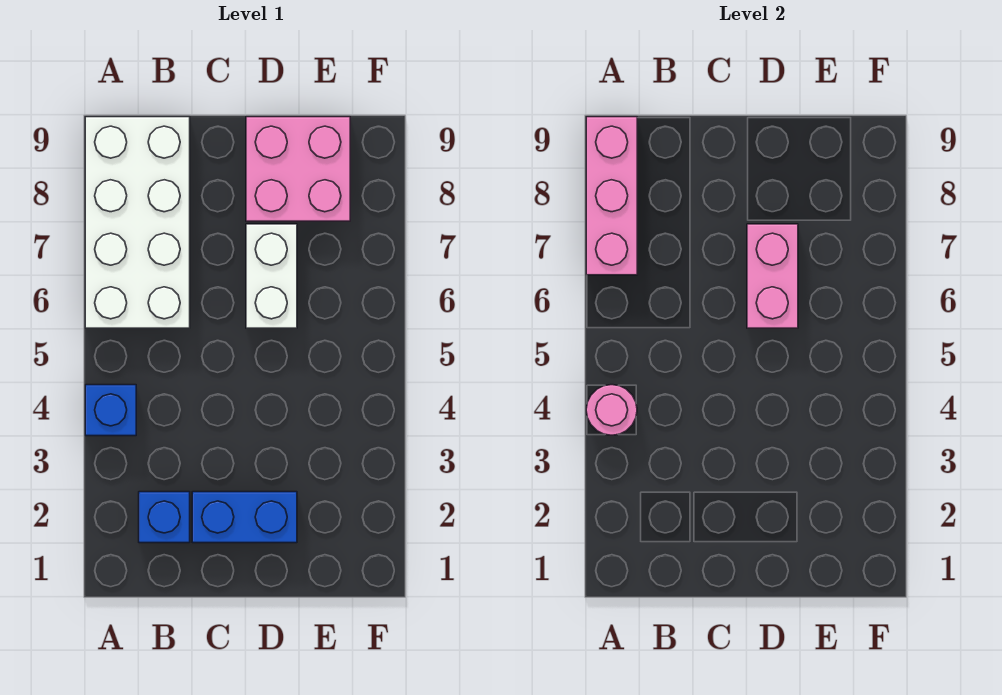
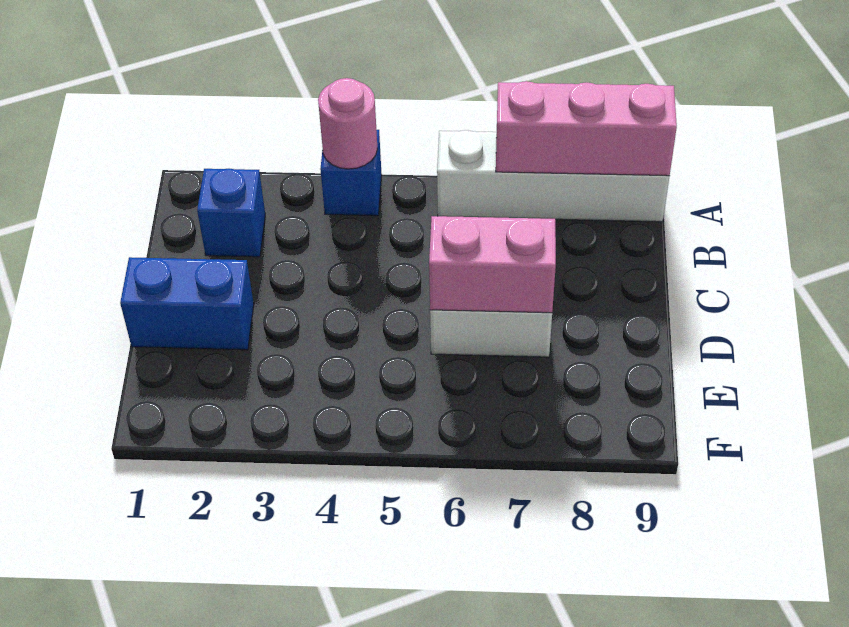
white 2x4 brick [85,117,190,328] -> white 1x4 brick [437,130,670,222]
blue 1x2 brick [192,492,297,543] -> blue 1x2 brick turned to [120,257,254,350]
pink 2x2 brick [246,117,350,221] -> none

